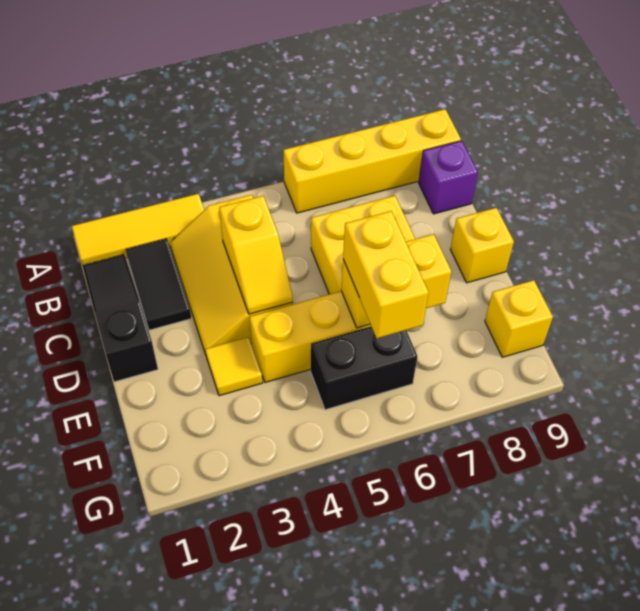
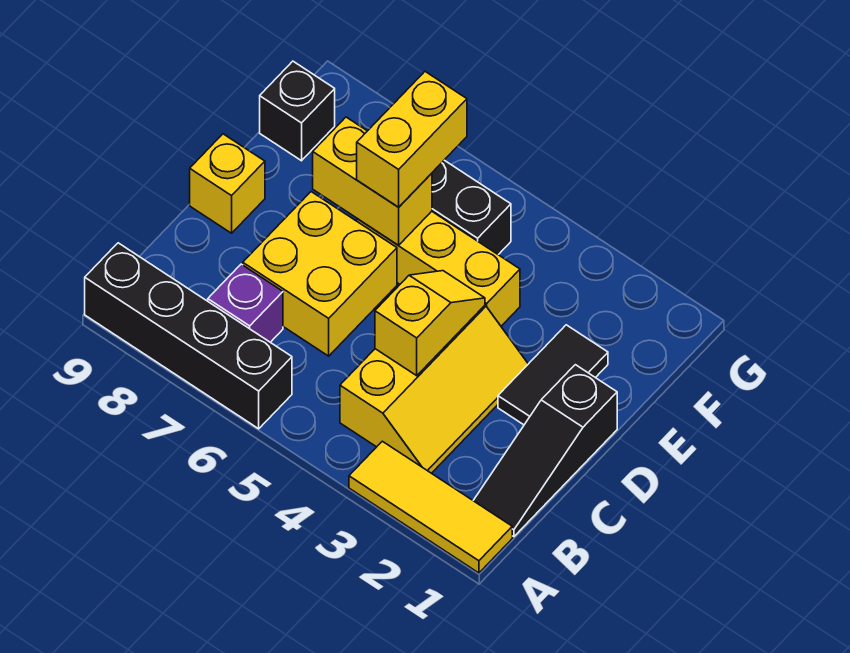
yellow 1x4 brick [283,109,461,213] -> black 1x4 brick [85,243,292,429]
black 1x2 tile [126,239,191,330] -> black 1x2 tile moved to [498,325,608,425]
purple 1x1 brick [419,141,478,214] -> purple 1x1 brick moved to [208,264,283,342]
yellow 1x1 tile [205,337,262,396] -> none
yellow 1x1 brick [485,280,553,357] -> black 1x1 brick [260,61,335,161]

